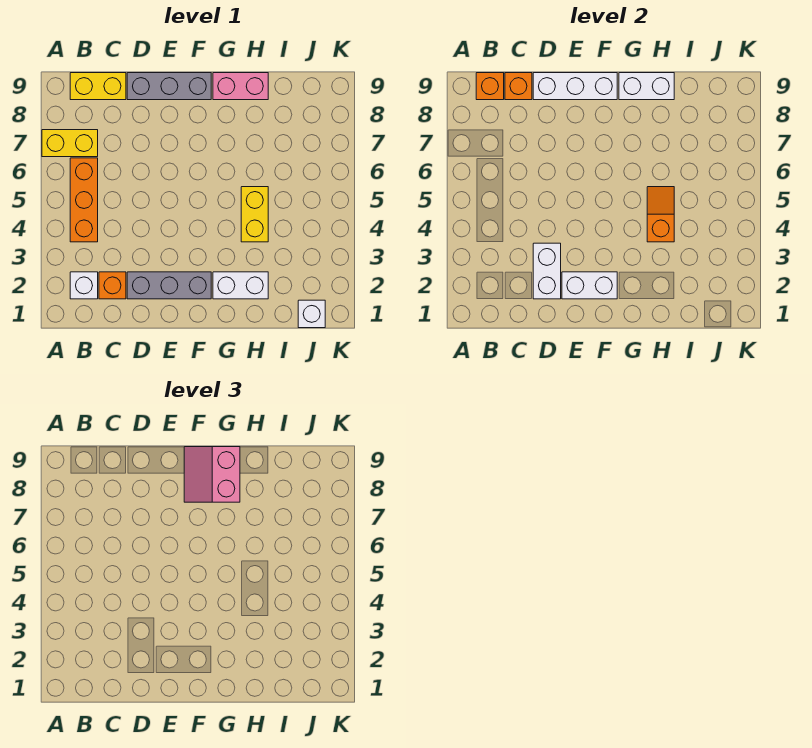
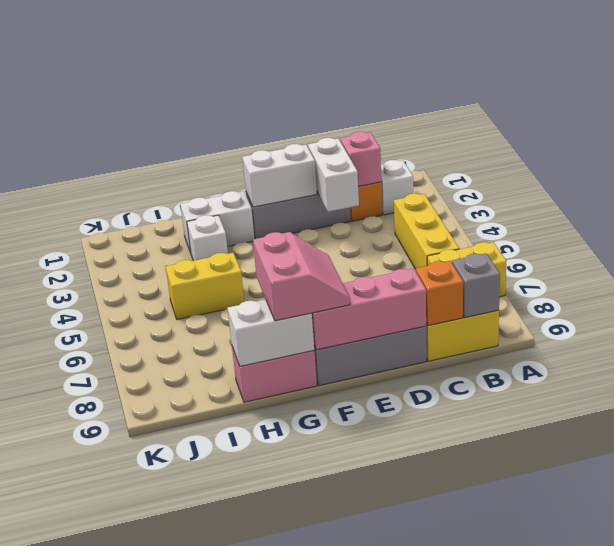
orange 1x3 brick [70,158,98,242] -> yellow 1x3 brick [394,194,459,269]
orange 1x1 brick [476,73,504,100] -> grey 1x1 brick [452,253,500,318]
none -> pink 1x1 brick [340,132,381,186]
white 1x3 brick [533,73,617,100] -> pink 1x3 brick [312,268,427,350]
yellow 1x2 brick [241,187,268,242] -> yellow 1x2 brick turned to [166,253,244,320]
orange 1x2 slope [647,187,674,242] -> none
white 1x1 brick [298,300,325,328] -> white 1x1 brick moved to [187,215,228,261]

